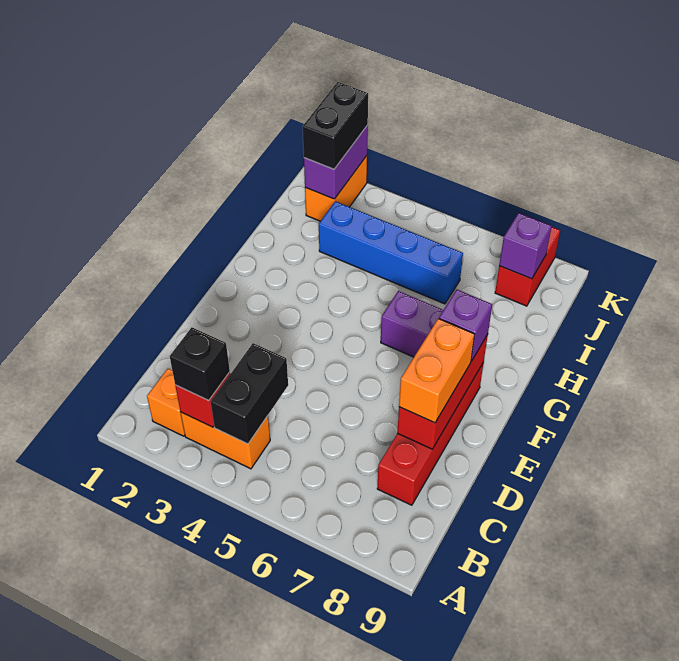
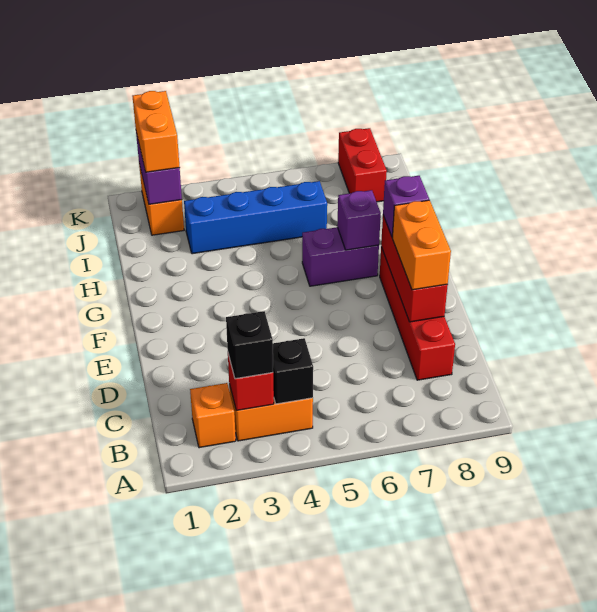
black 1x2 brick [211,343,288,444] -> black 1x1 brick [273,338,313,404]
black 1x2 brick [303,82,368,169] -> orange 1x2 brick [133,91,180,172]
purple 1x1 brick [499,213,552,279] -> purple 1x1 brick moved to [337,190,381,250]

